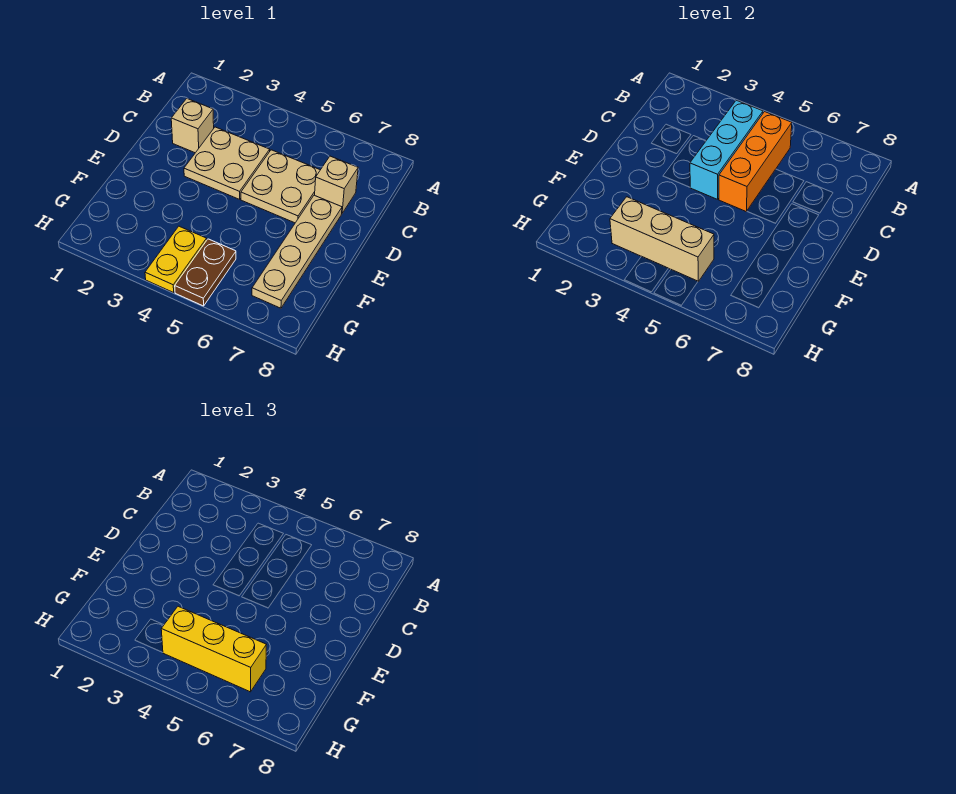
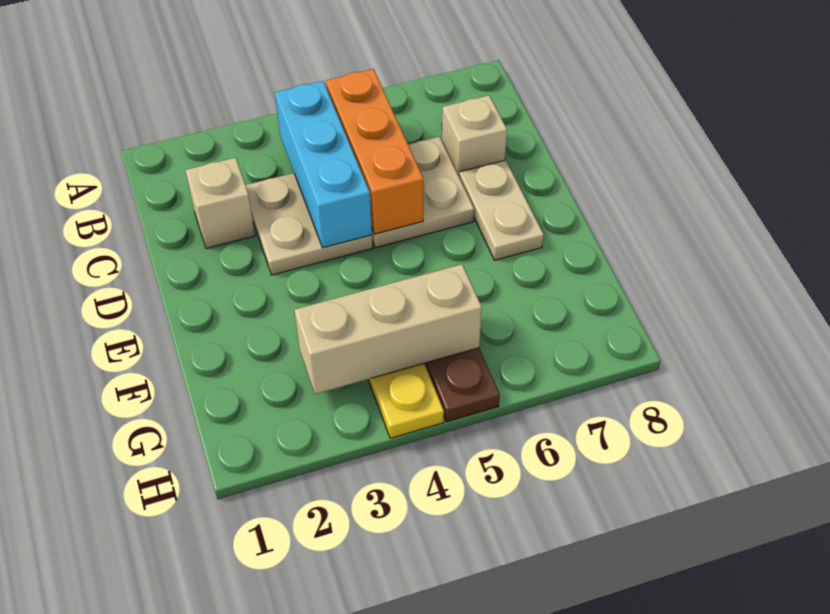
tan 1x4 plate [252,195,342,308] -> tan 1x2 plate [459,160,544,260]
yellow 1x3 brick [161,606,266,692] -> none

